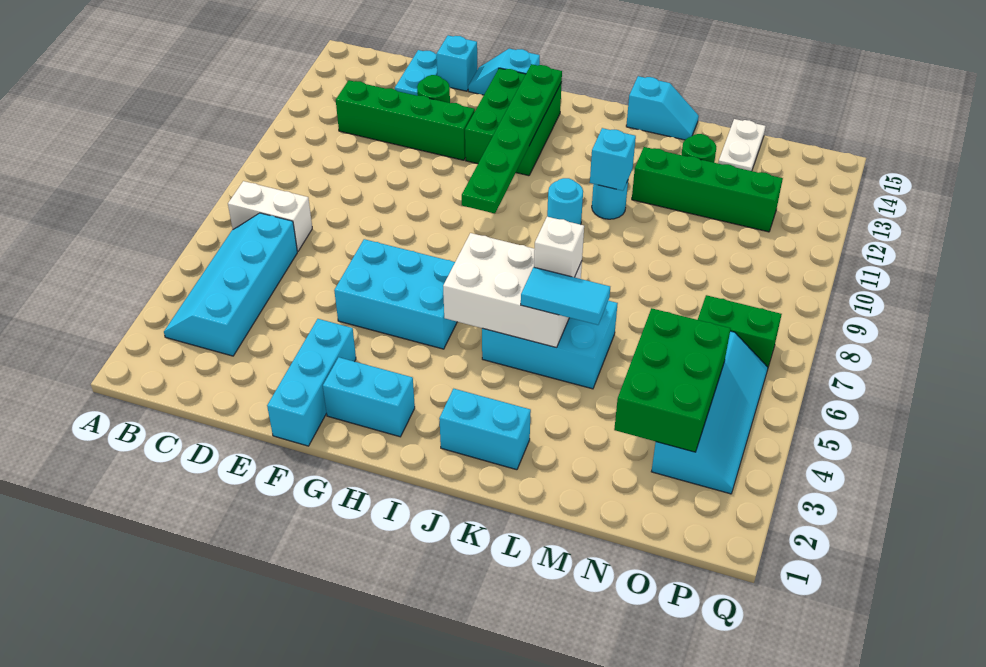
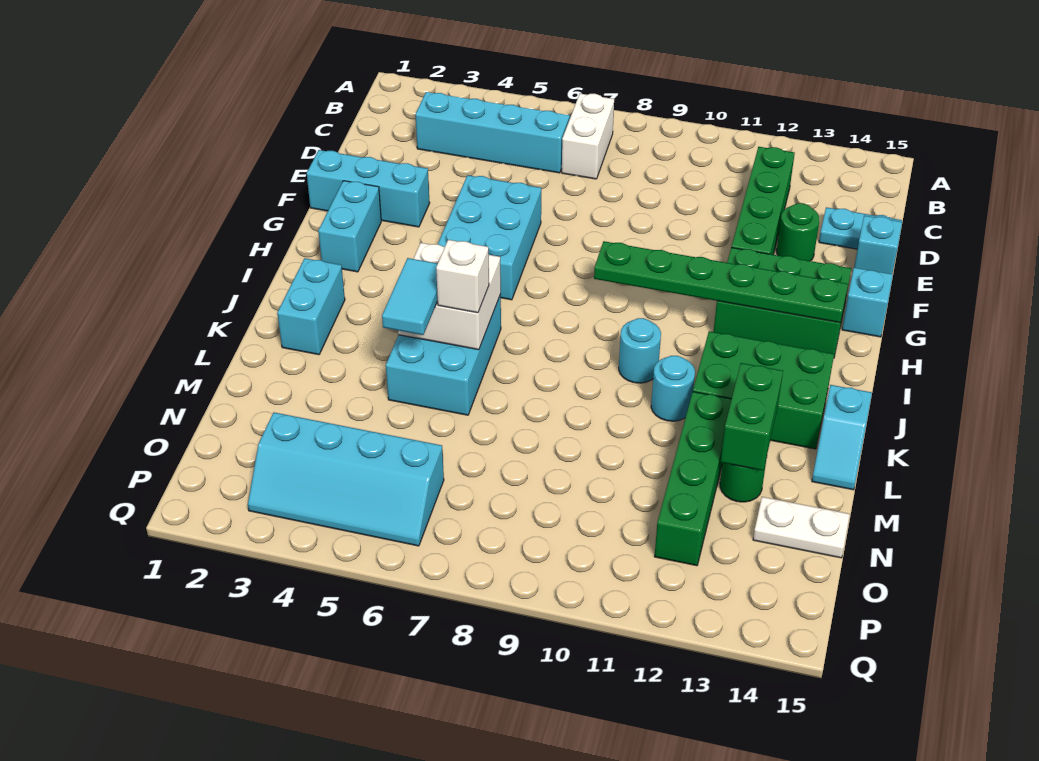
white 2x3 brick [443,233,582,347] -> white 2x2 brick [398,243,501,350]
cyan 1x1 brick [590,128,636,191] -> none
green 2x3 brick [614,308,731,452] -> green 2x3 brick moved to [693,331,834,449]
green 1x2 brick [698,295,782,367] -> green 1x2 brick moved to [721,363,783,471]

